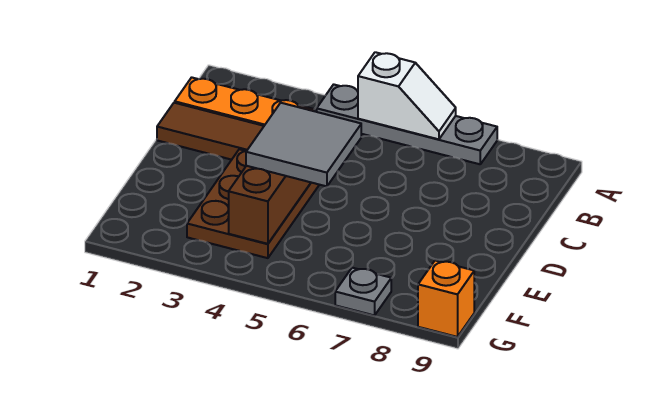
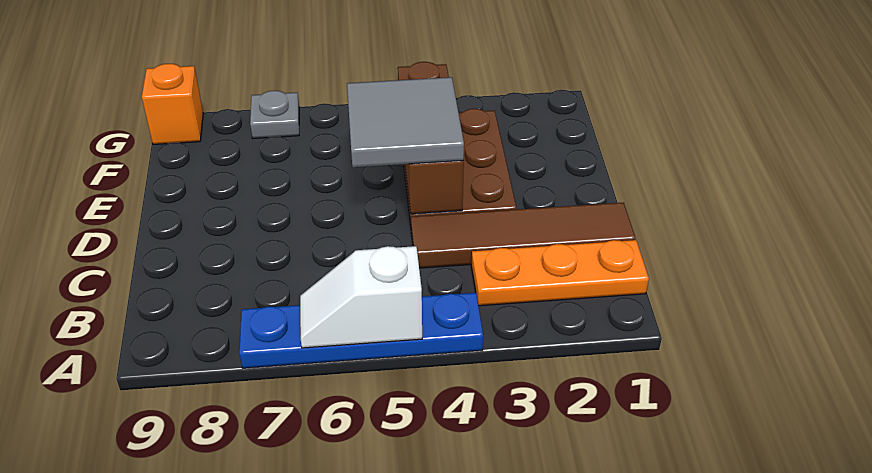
grey 1x4 plate [317,84,497,164] -> blue 1x4 plate [239,293,483,368]

